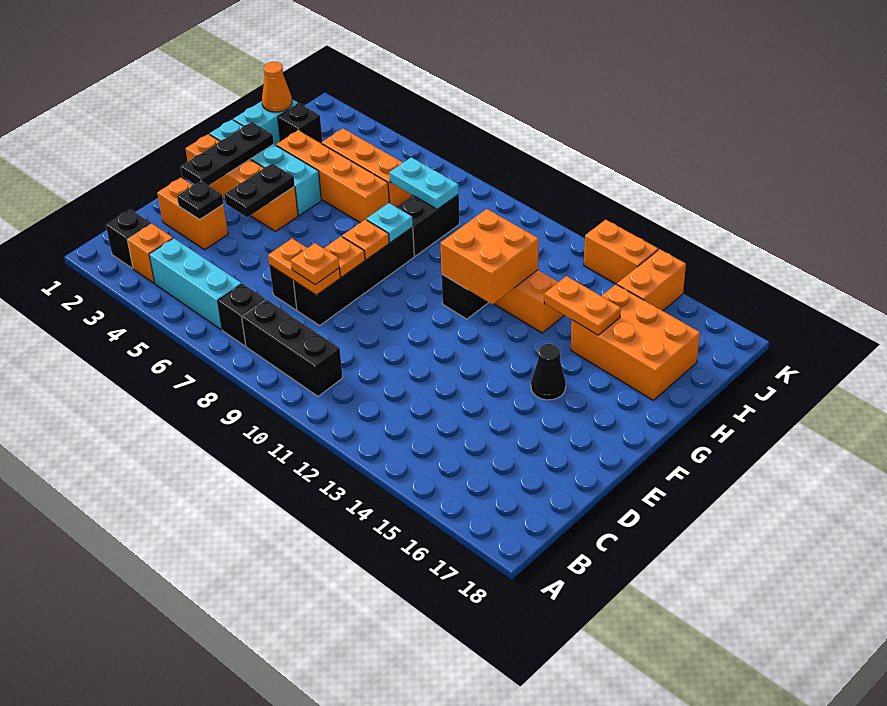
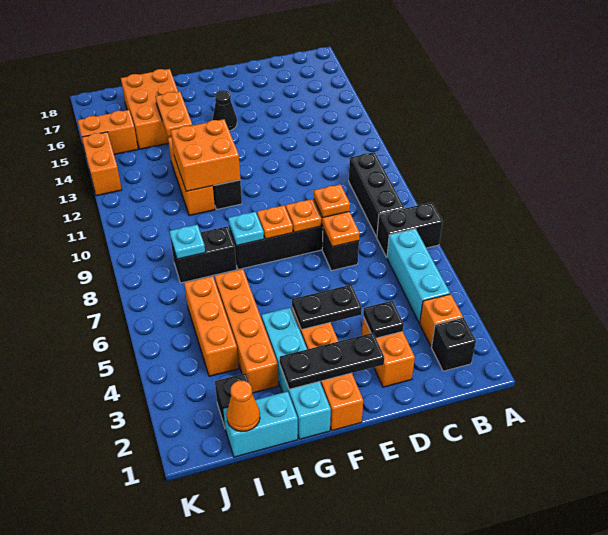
black 1x1 brick [218,284,265,346] -> black 1x2 brick [377,202,443,257]
cyan 1x2 plate [390,157,459,209] -> cyan 1x1 plate [170,225,205,259]

